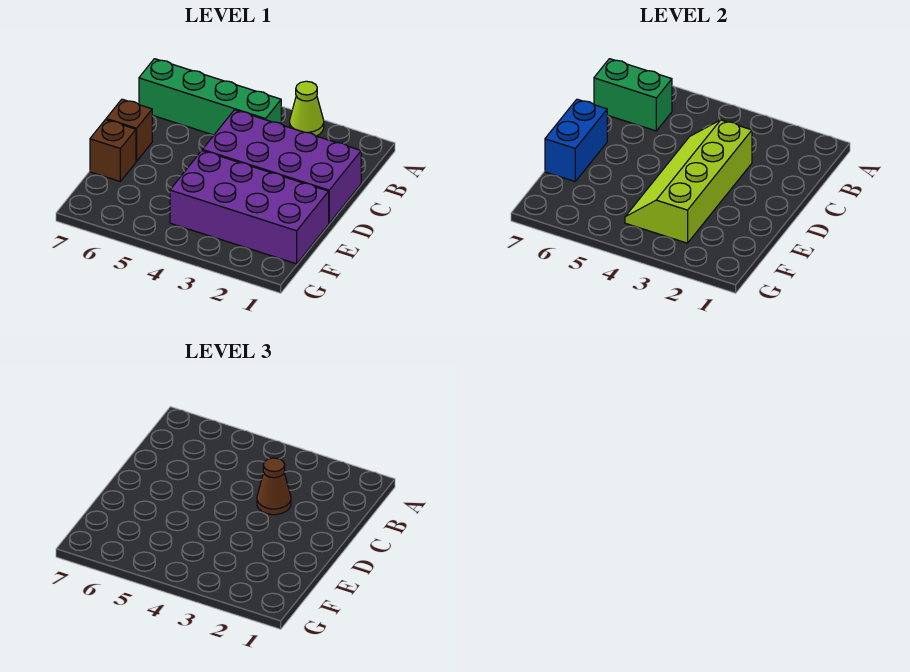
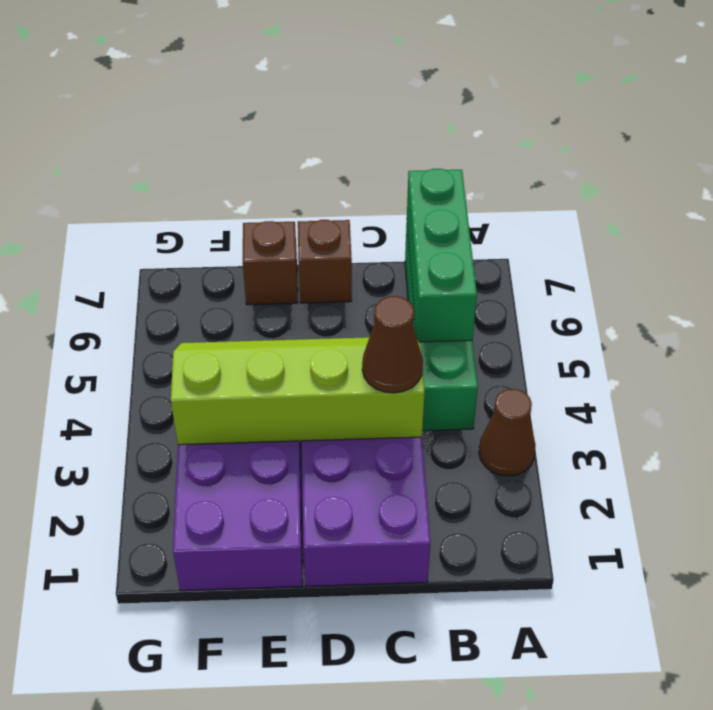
lime 1x1 cone [290,81,324,136] -> brown 1x1 cone [479,389,536,476]
green 1x2 brick [594,59,672,131] -> green 1x3 brick [407,169,477,342]
blue 1x2 brick [545,99,607,181] -> none

